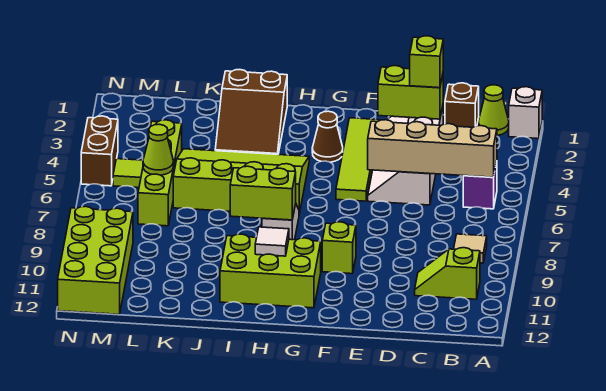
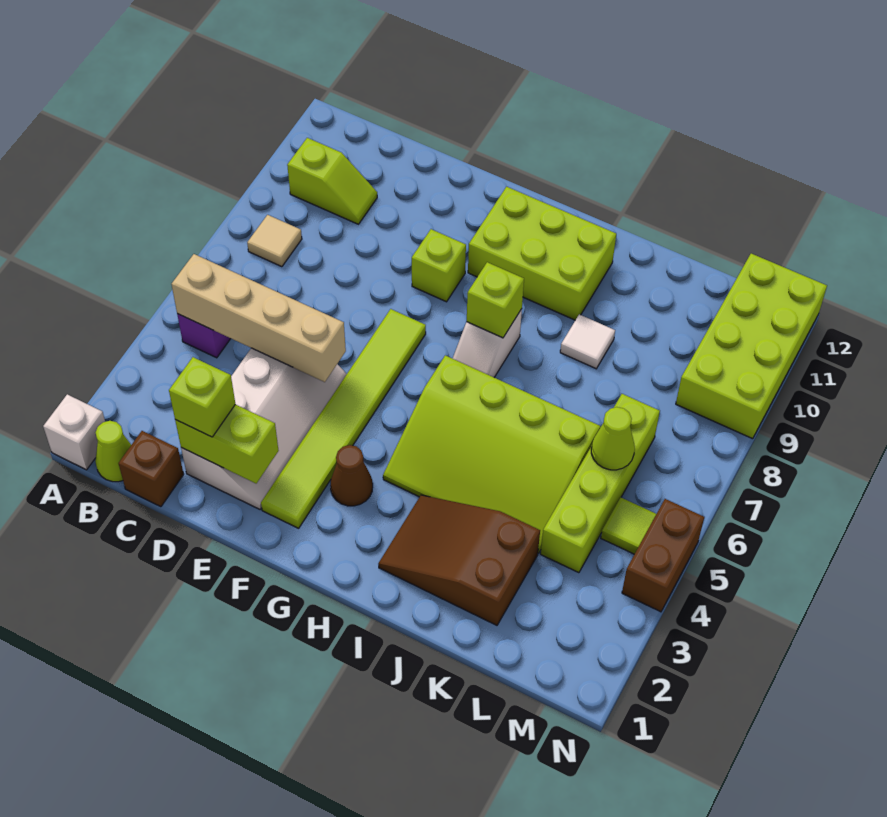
lime 1x4 tile [336,118,380,201] -> lime 1x6 tile [261,309,426,528]
lime 1x2 brick [230,166,296,220] -> lime 1x1 brick [467,262,524,338]
white 1x1 tile [255,227,289,256] -> white 1x1 tile moved to [560,314,615,369]
brown 2x3 slope [215,70,287,154] -> brown 2x3 slope turned to [378,495,540,625]

